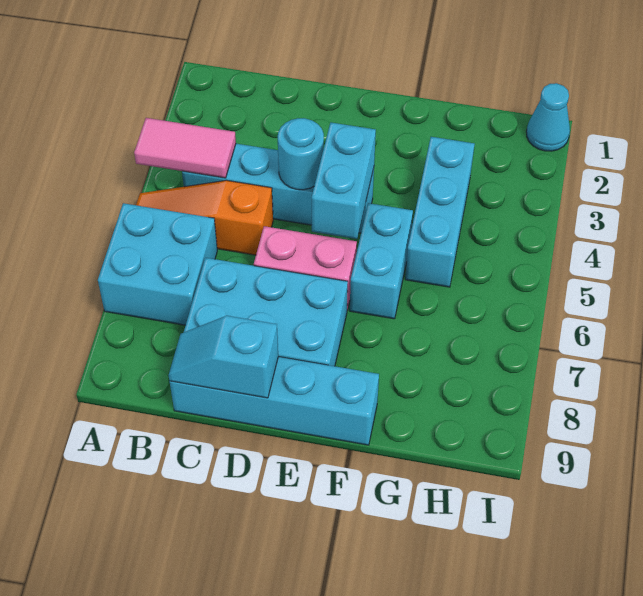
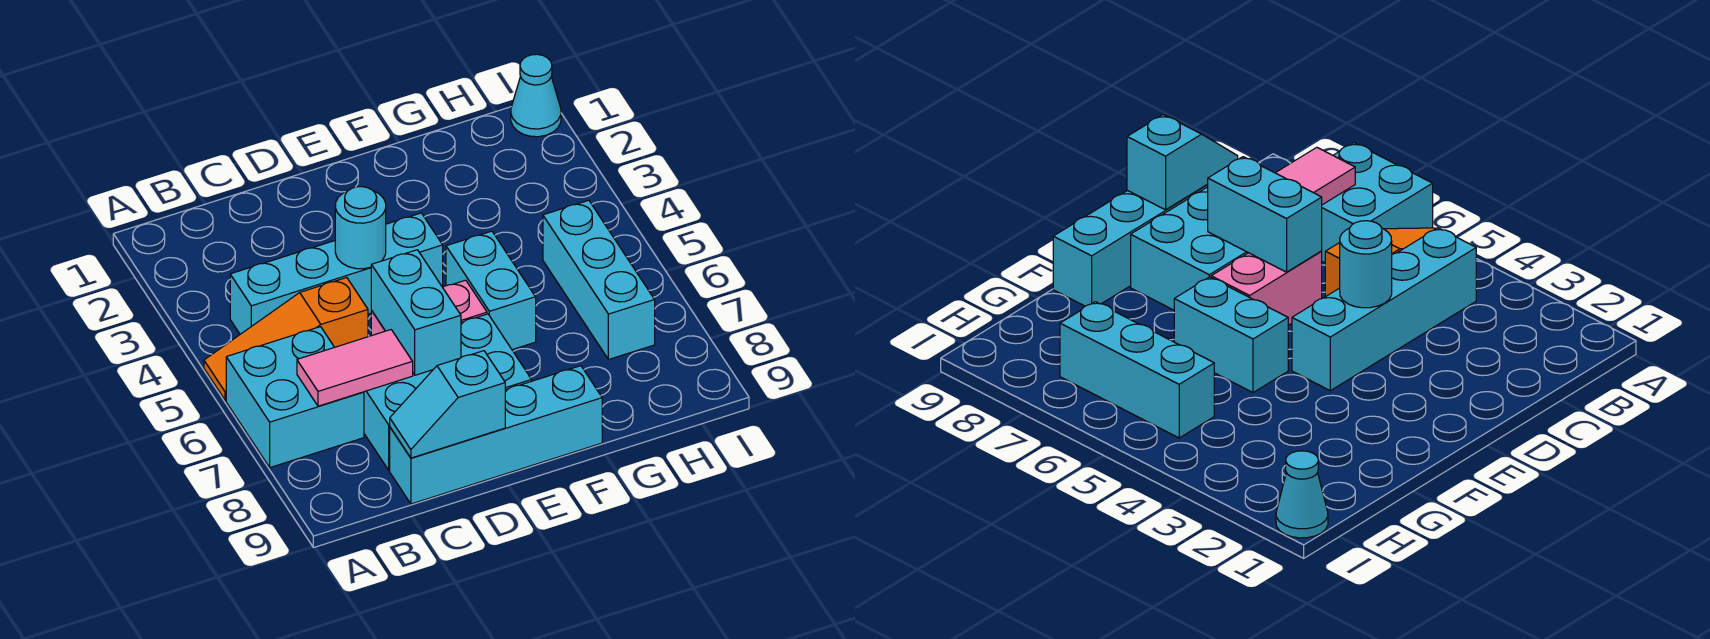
pink 1x2 tile [134,118,236,178] -> pink 1x2 tile moved to [297,330,413,406]
cyan 1x2 brick [311,122,376,239] -> cyan 1x2 brick moved to [371,250,461,375]
cyan 1x3 brick [405,137,475,287] -> cyan 1x3 brick moved to [543,200,655,360]

